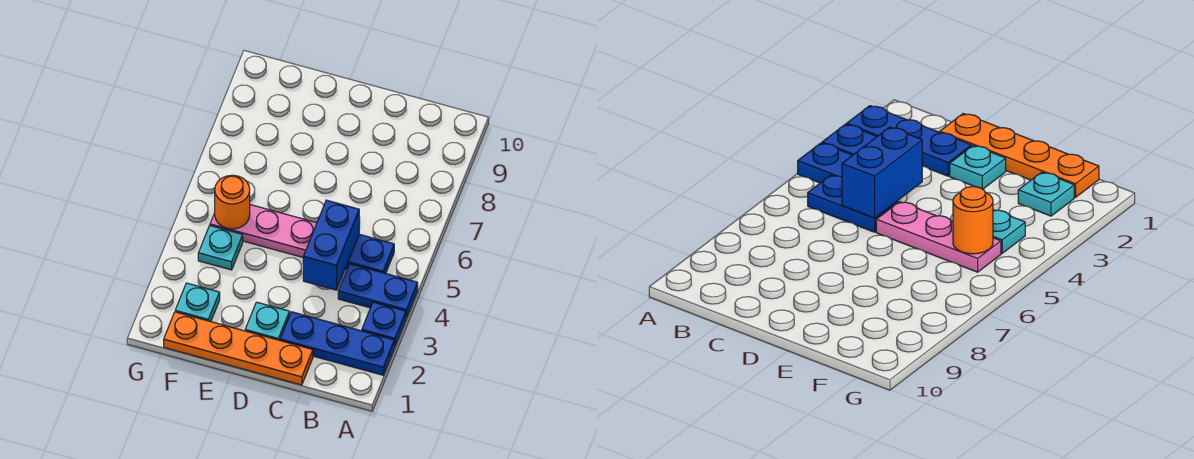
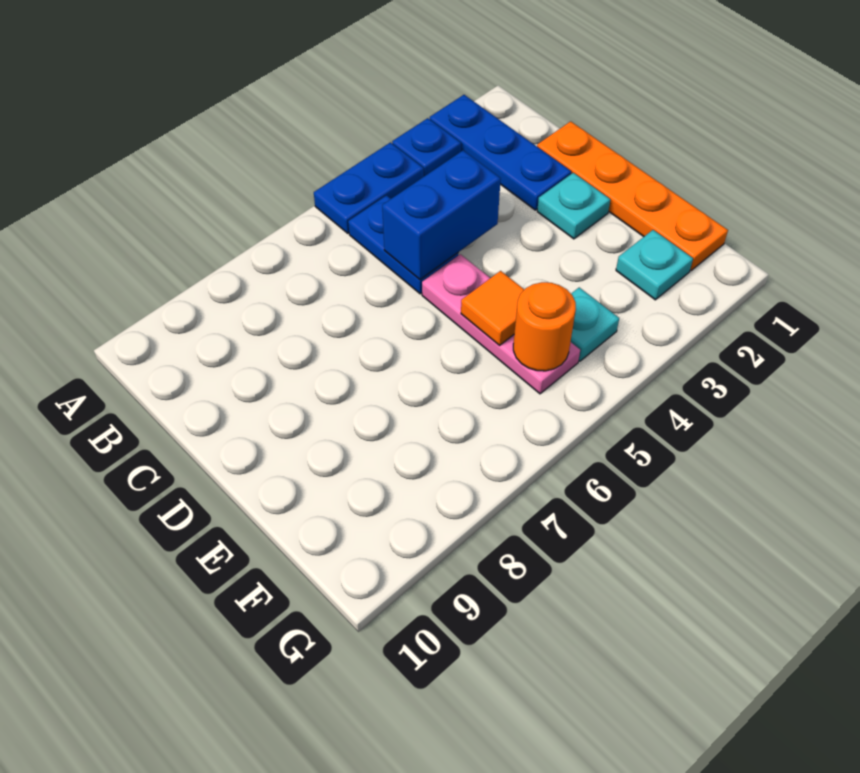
blue 1x2 plate [338,264,418,317] -> blue 1x2 plate turned to [314,142,424,233]
none -> orange 1x1 tile [461,271,524,346]

